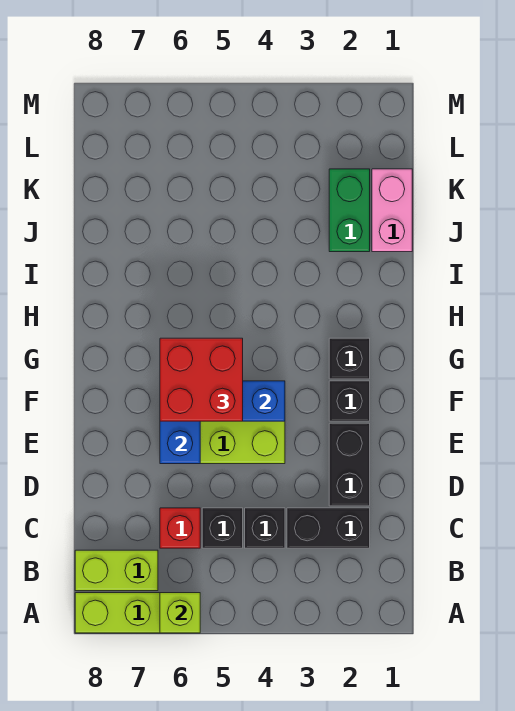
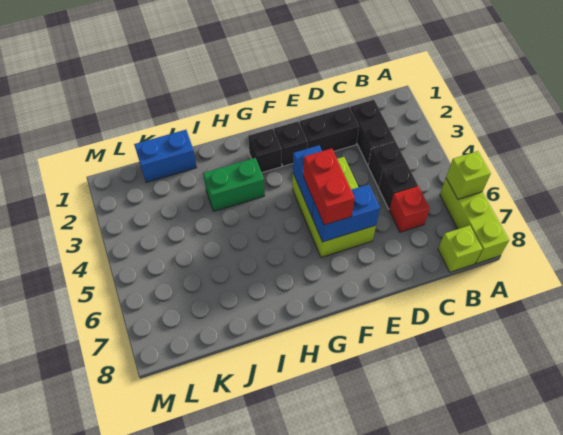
lime 1x2 brick [75,550,158,591] -> lime 1x1 brick [438,225,482,272]
red 2x2 brick [160,338,243,421] -> red 1x2 brick [303,148,355,225]
pink 1x2 brick [372,169,412,252] -> blue 1x2 brick [134,130,197,182]
green 1x2 brick [329,169,370,252] -> green 1x2 brick moved to [203,158,265,211]

